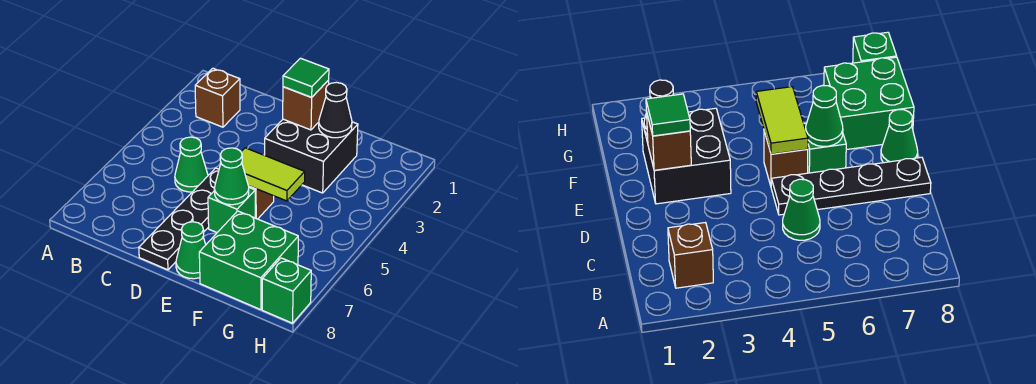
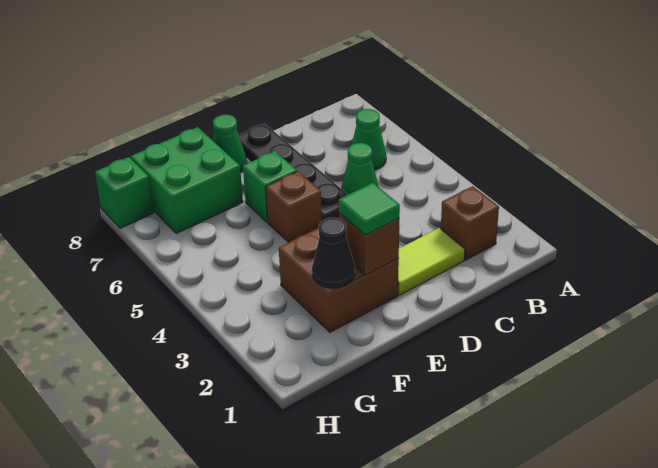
black 2x2 brick [265,119,358,193] -> brown 2x2 brick [279,228,399,332]
lime 1x2 tile [241,148,305,201] -> lime 1x2 tile moved to [398,228,465,295]
green 1x1 cone [214,148,249,205] -> green 1x1 cone moved to [352,109,386,170]

